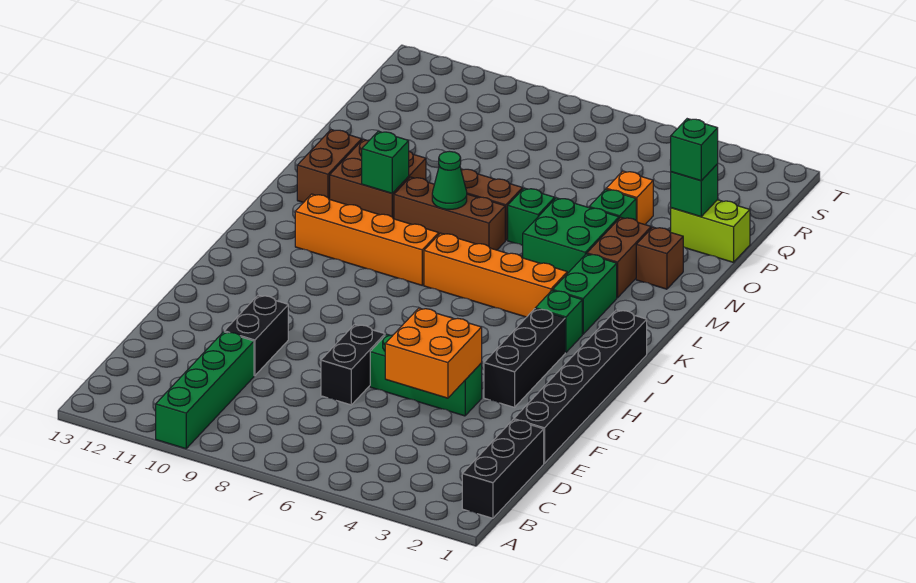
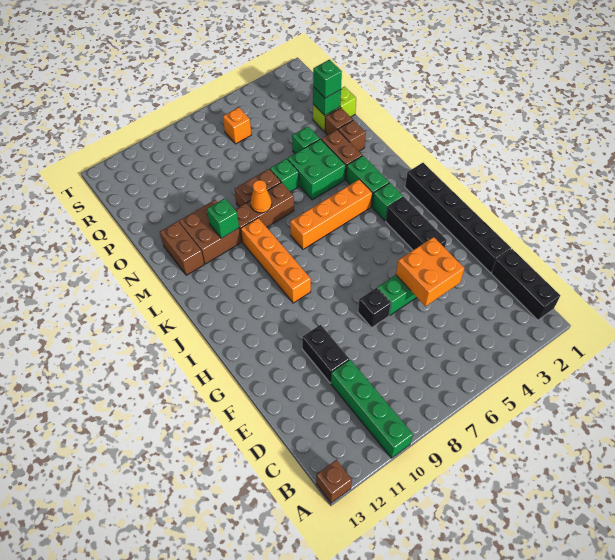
none -> brown 1x1 brick [316,460,352,503]
black 1x2 brick [321,324,385,405] -> black 1x1 brick [358,288,391,328]
orange 1x4 brick [295,194,439,285] -> orange 1x4 brick turned to [241,218,311,303]
green 1x1 cone [432,151,467,209] -> orange 1x1 cone [250,180,272,213]
none -> brown 1x1 brick [325,108,353,135]
orange 1x1 brick [606,171,653,225] -> orange 1x1 brick moved to [223,108,251,144]

